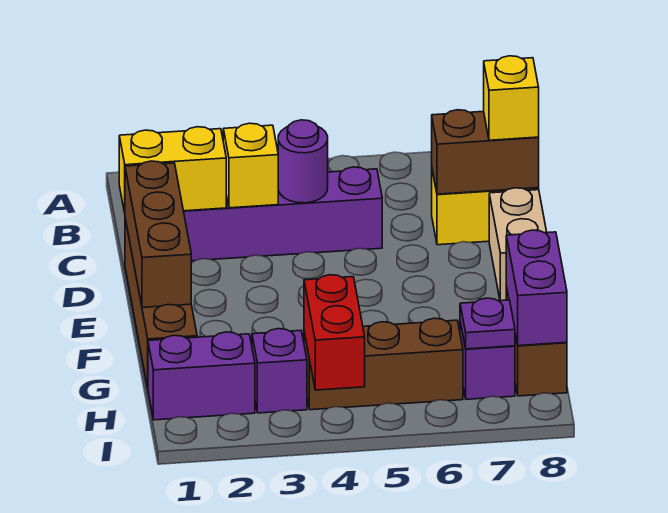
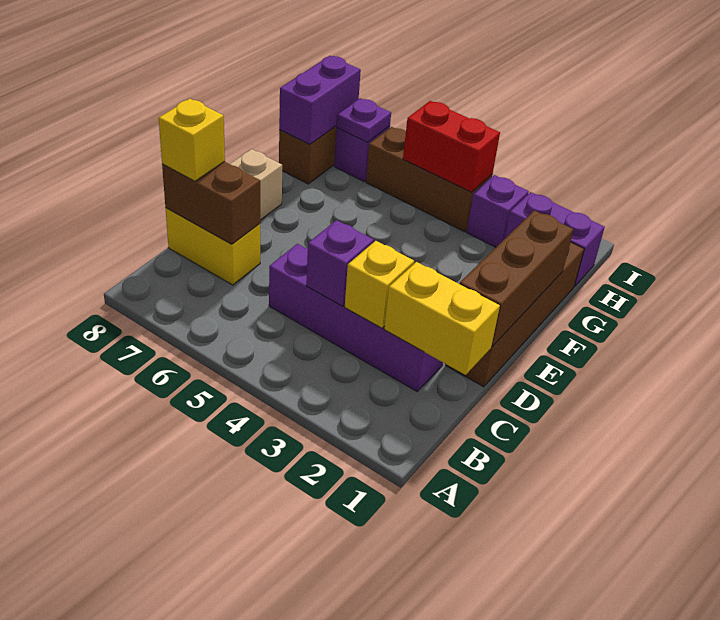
purple 1x1 round brick [278,120,328,203] -> purple 1x1 brick [306,220,374,306]
red 1x2 brick [304,275,365,390] -> red 1x2 brick turned to [403,101,500,192]

